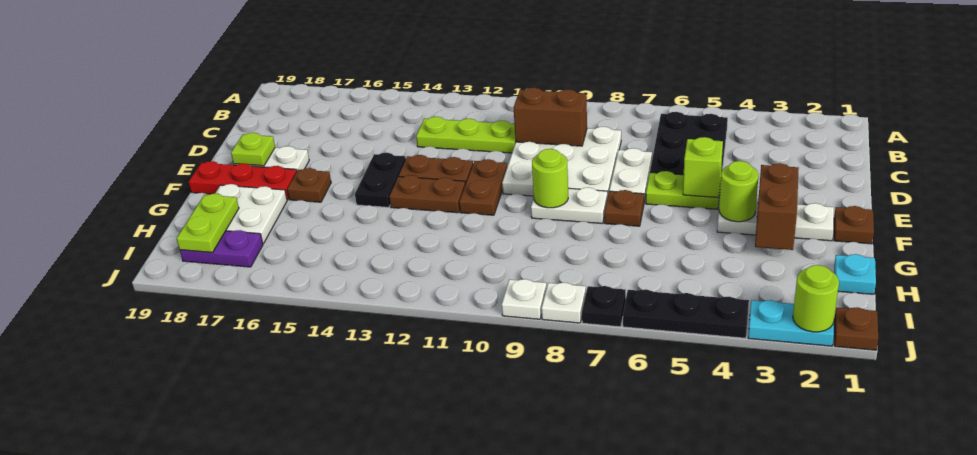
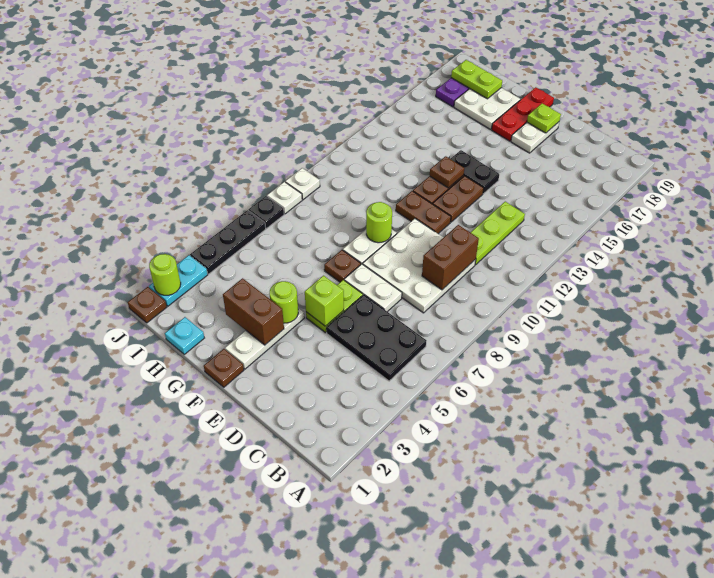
brown 1x1 plate [287,168,331,202] -> brown 1x1 plate moved to [430,156,464,188]

